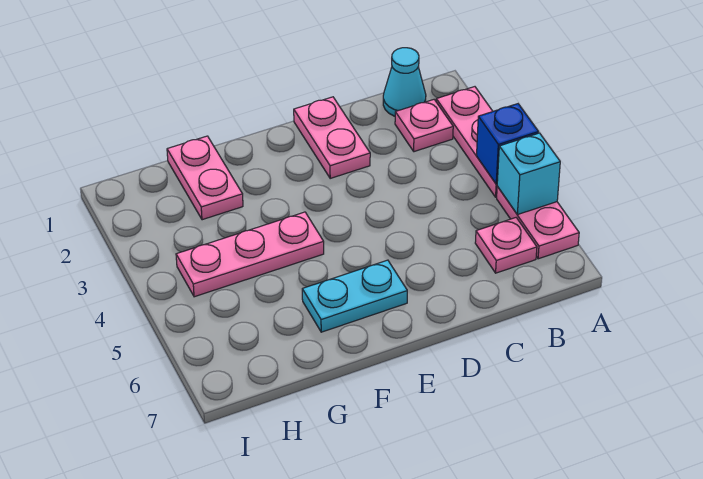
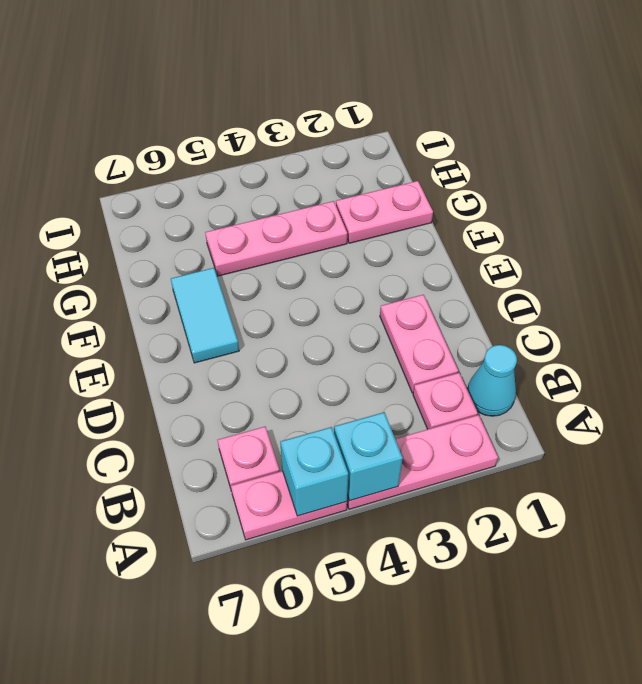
blue 1x1 brick [477,104,538,184] -> cyan 1x1 brick [334,412,403,501]
pink 1x2 plate [294,97,370,178] -> pink 1x2 plate turned to [380,295,458,393]
cyan 1x2 plate [302,260,407,332] -> cyan 1x2 tile [171,268,239,363]
pink 1x3 plate [176,212,324,297] -> pink 1x3 plate turned to [205,201,347,276]

